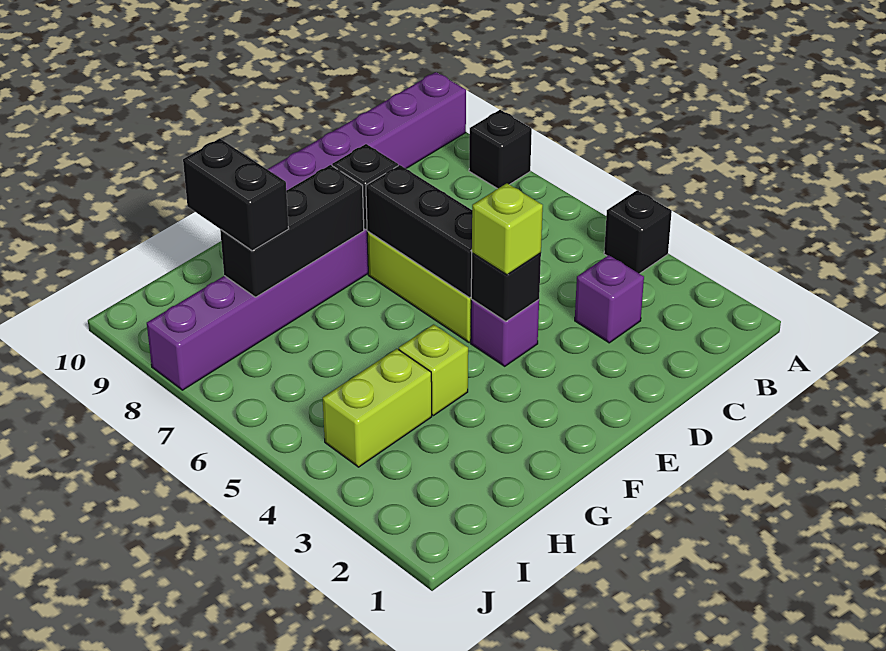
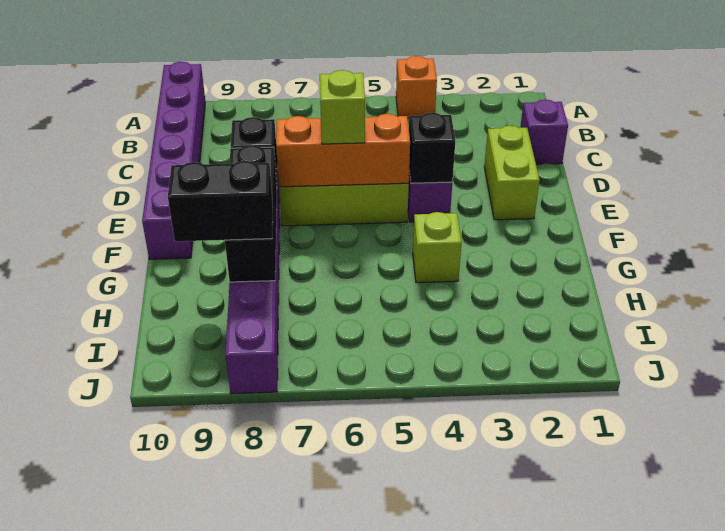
black 1x1 brick [604,190,672,274] -> orange 1x1 brick [396,56,437,118]
black 1x1 brick [469,110,532,189] -> none
purple 1x1 brick [575,255,644,343] -> purple 1x1 brick moved to [520,100,568,164]
lime 1x1 brick [472,183,543,275] -> lime 1x1 brick moved to [320,70,365,144]
black 1x3 brick [366,165,472,298] -> orange 1x3 brick [276,114,410,187]
lime 1x2 brick [323,349,432,467] -> lime 1x2 brick moved to [484,126,540,220]

